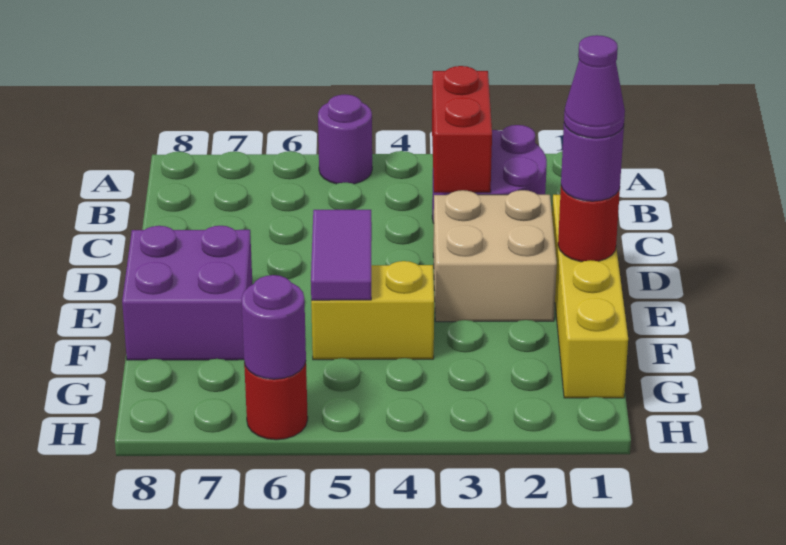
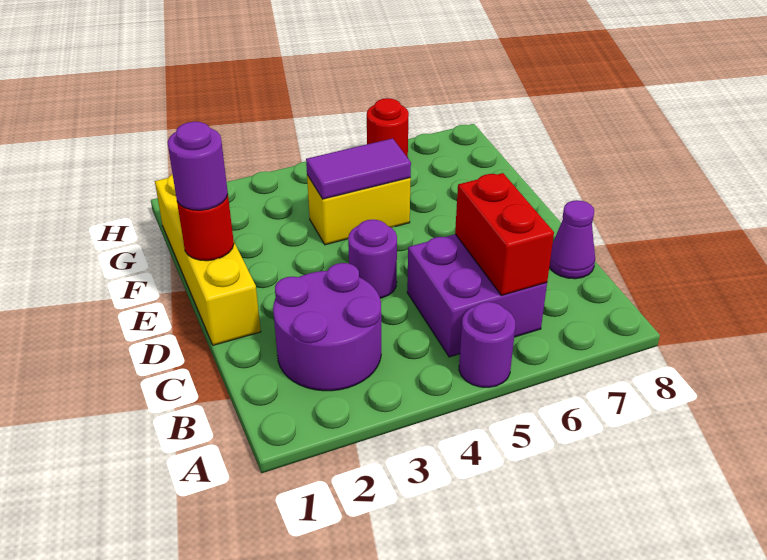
red 1x2 brick [432,66,492,193] -> red 1x2 brick moved to [455,173,554,296]
tan 2x2 brick [433,190,557,322] -> none
purple 1x1 cone [564,35,625,138] -> purple 1x1 cone moved to [549,200,595,279]
purple 1x2 tile [311,210,372,300] -> purple 1x2 tile turned to [306,138,411,199]
purple 2x2 brick [122,226,252,360] -> purple 2x2 brick moved to [407,234,547,357]
purple 1x1 round brick [241,275,306,379] -> purple 1x1 round brick moved to [348,220,397,298]

